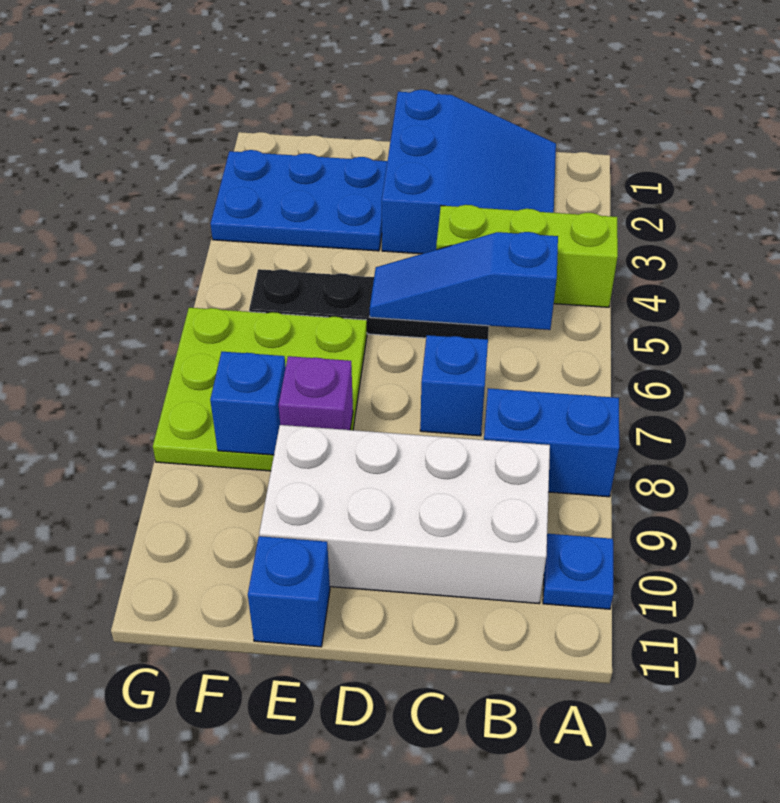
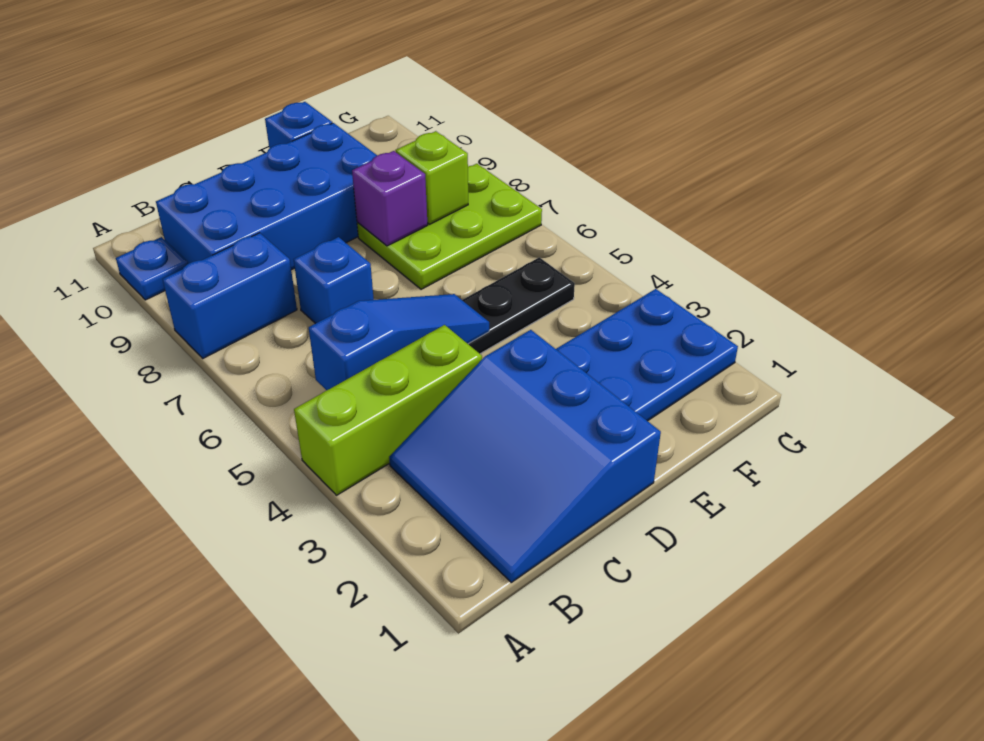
white 2x4 brick [259,425,550,603] -> blue 2x4 brick [156,123,377,270]
lime 3x3 plate [153,308,367,471] -> lime 2x3 plate [357,164,542,289]
blue 1x1 brick [210,352,286,455] -> lime 1x1 brick [396,131,468,224]

